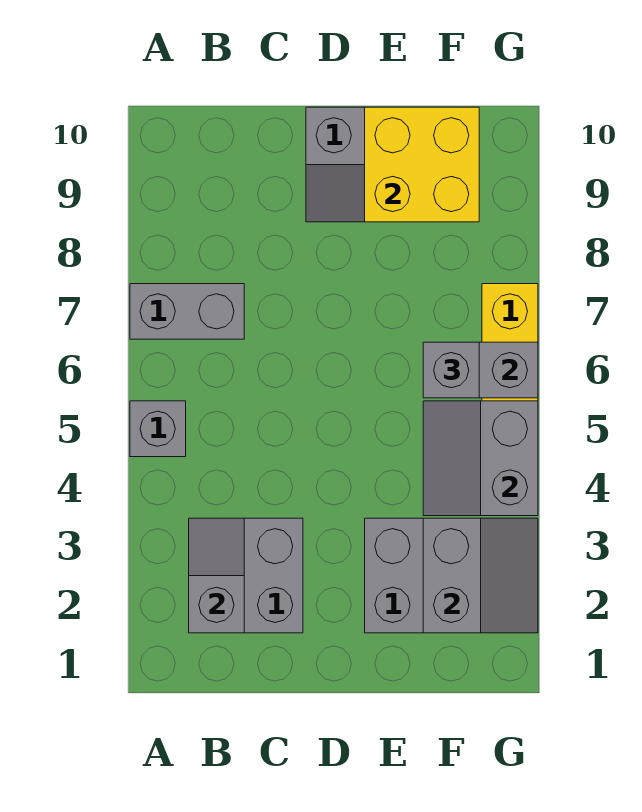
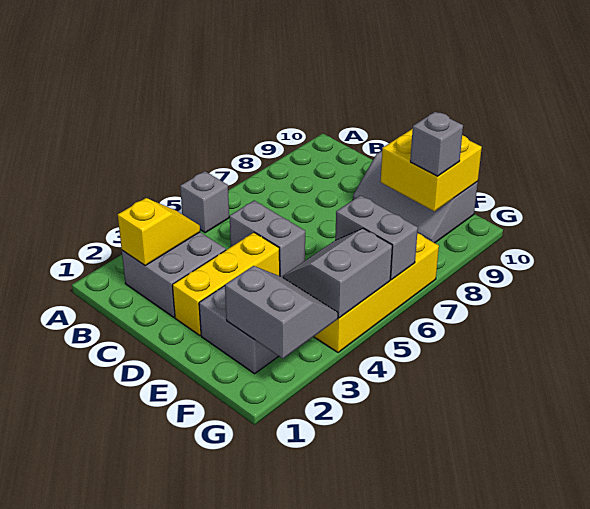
grey 1x2 brick [130,284,244,339] -> grey 1x2 brick moved to [230,201,305,277]
grey 1x2 slope [189,518,244,633] -> yellow 1x2 slope [118,198,200,265]
none -> yellow 1x3 brick [172,233,280,336]
grey 2x2 slope [423,518,538,633] -> grey 2x2 slope turned to [225,266,338,359]
grey 1x1 brick [423,342,479,398] -> grey 1x1 brick moved to [410,112,463,176]

